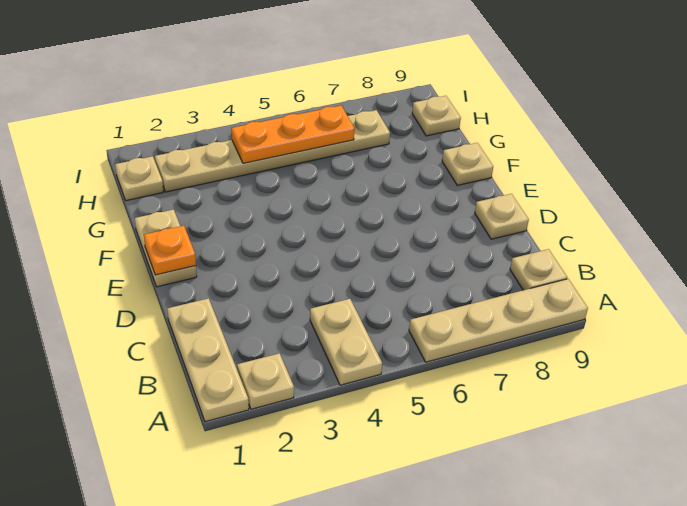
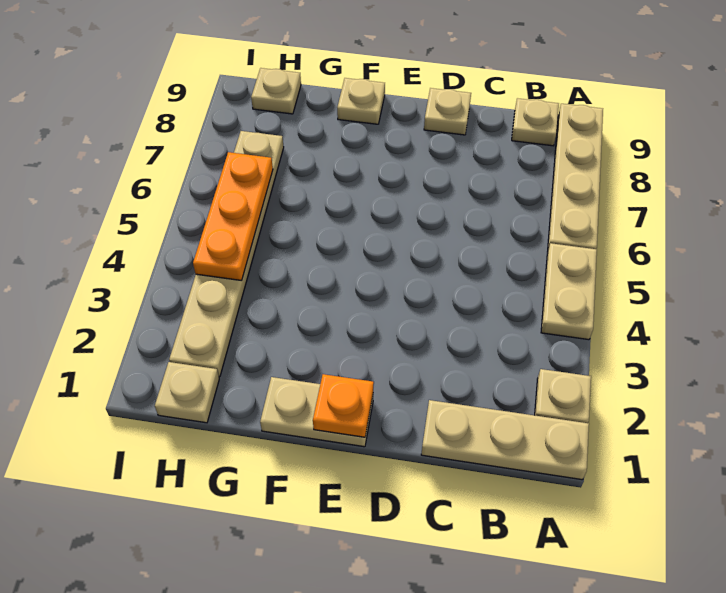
tan 1x2 plate [310,299,382,385] -> tan 1x2 plate turned to [541,243,597,340]

